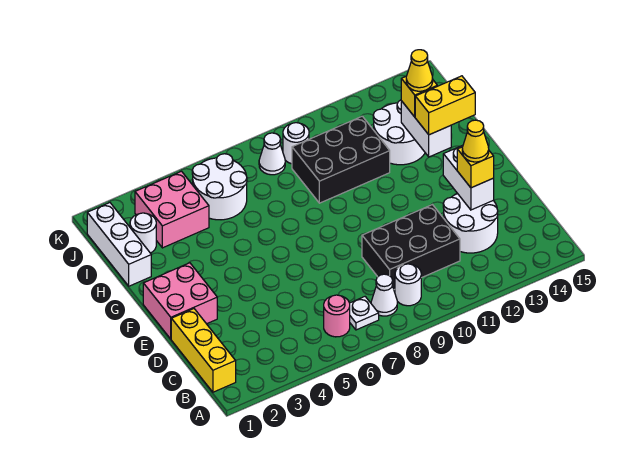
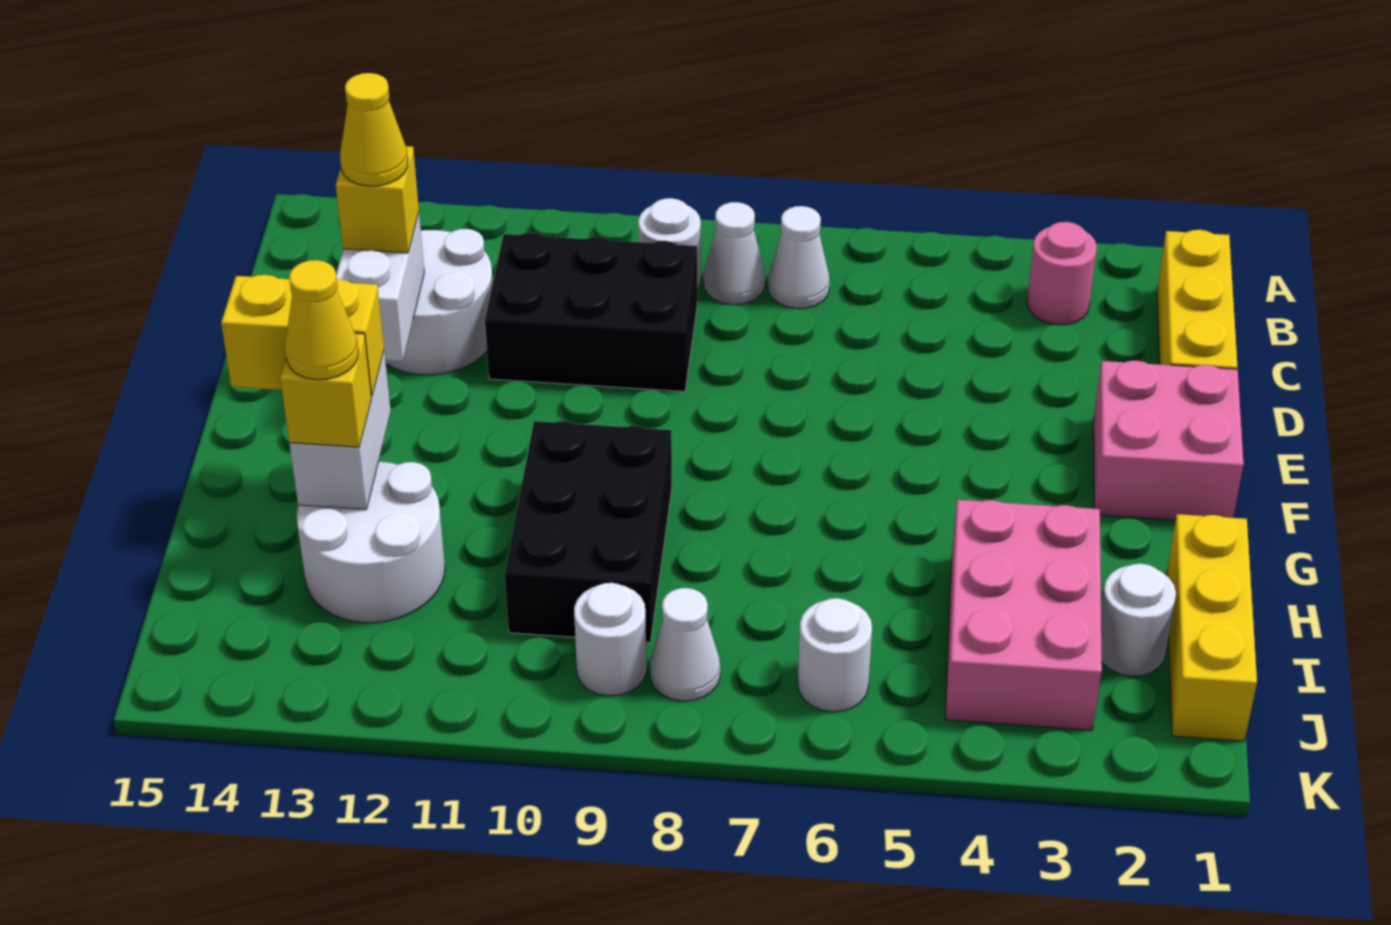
pink 1x1 round brick [324,295,350,337] -> pink 1x1 round brick moved to [1027,222,1097,325]
white 1x1 plate [350,297,379,330] -> white 1x1 cone [768,206,830,309]
white 1x3 brick [87,203,151,286] -> yellow 1x3 brick [1167,514,1257,741]
black 2x3 brick [292,116,390,203] -> black 2x3 brick turned to [505,421,672,643]
pink 2x2 brick [135,171,209,248] -> pink 2x3 brick [945,500,1102,730]
white 2x2 round brick [192,154,247,220] -> white 1x1 round brick [798,598,872,712]

